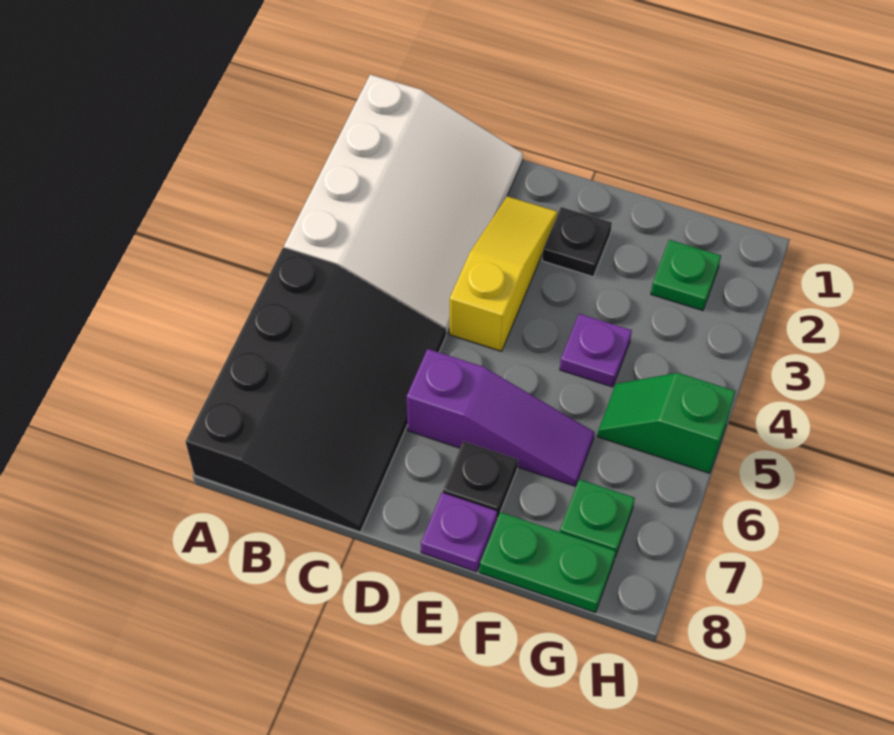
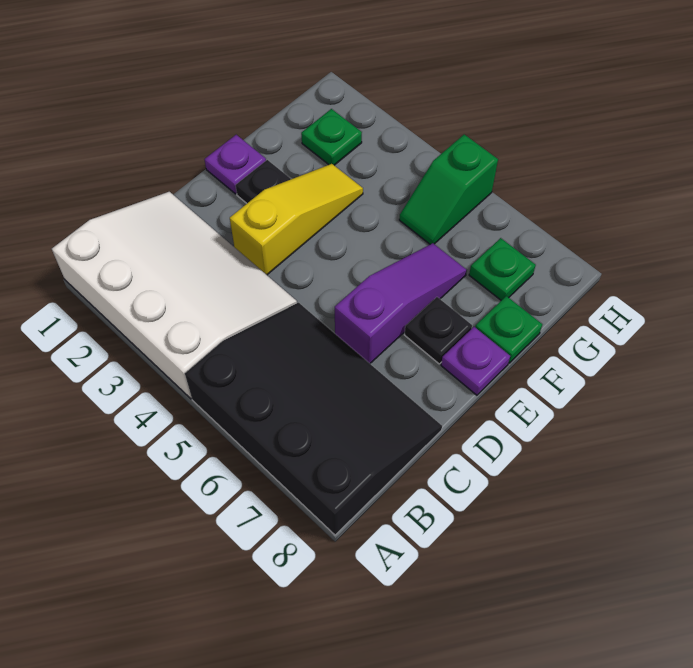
yellow 1x3 slope [450,196,558,351] -> yellow 1x3 slope turned to [230,164,363,275]
purple 1x1 plate [560,314,632,387] -> purple 1x1 plate moved to [204,135,266,194]
green 1x2 plate [480,512,616,612] -> green 1x1 plate [475,296,542,363]

